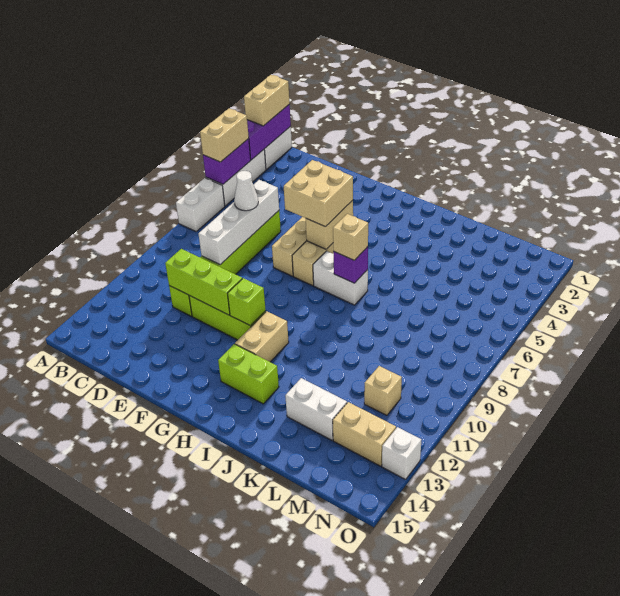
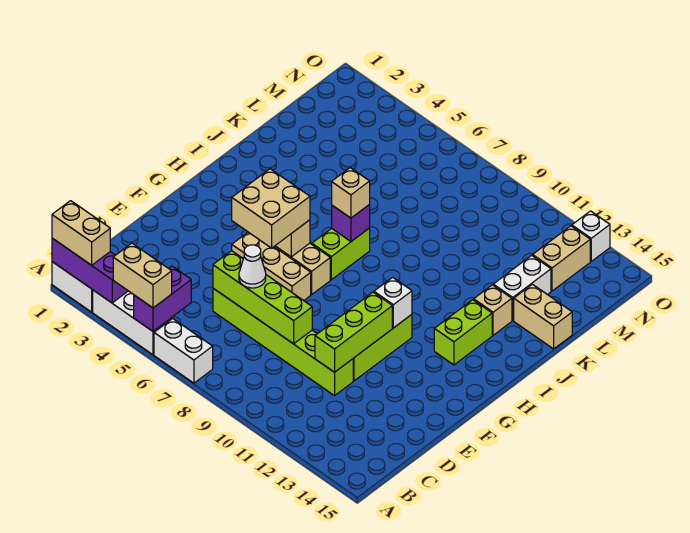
purple 1x2 brick [203,139,251,184] -> purple 1x2 brick turned to [134,266,191,331]
white 1x4 brick [199,180,279,265] -> lime 1x4 brick [213,251,312,344]
lime 1x1 brick [228,278,266,326] -> white 1x1 brick [374,277,412,328]
white 1x2 brick [313,251,368,305] -> lime 1x2 brick [312,228,370,280]
tan 1x2 brick [235,311,289,362] -> tan 1x2 brick moved to [514,284,572,349]
tan 1x1 brick [364,366,402,415] -> tan 1x1 brick moved to [474,285,512,335]

